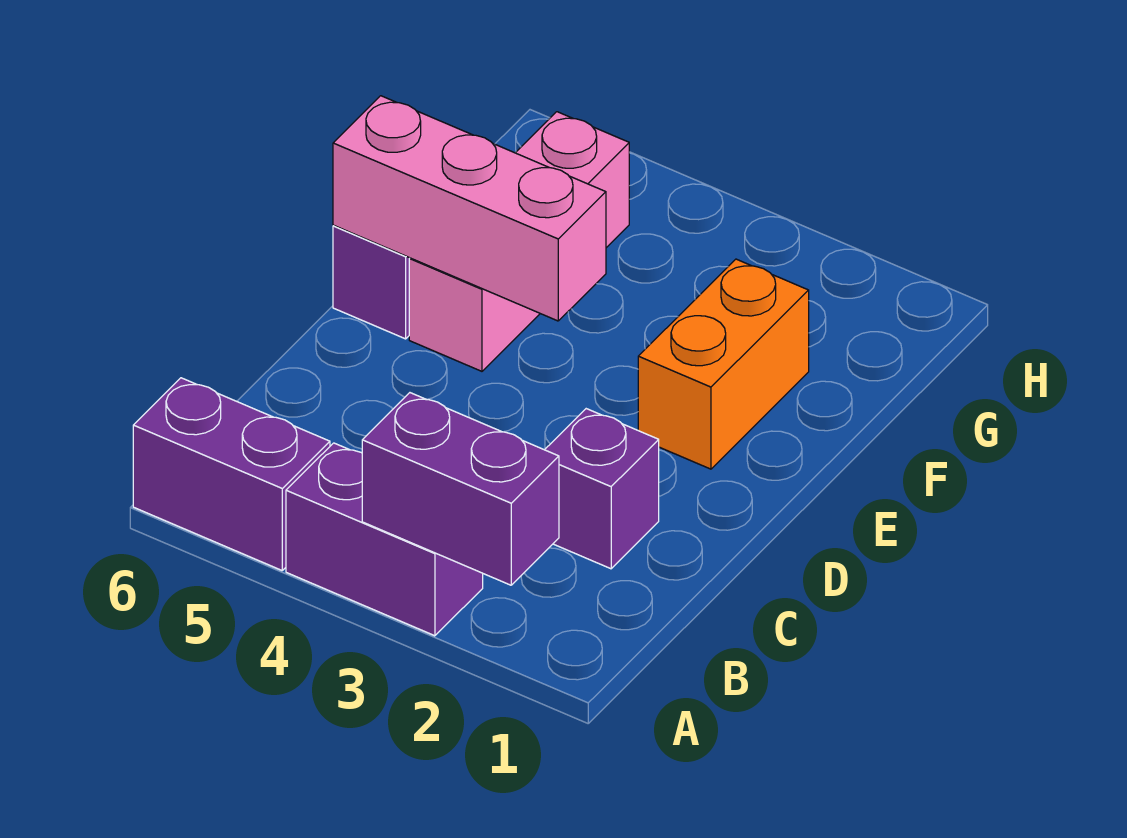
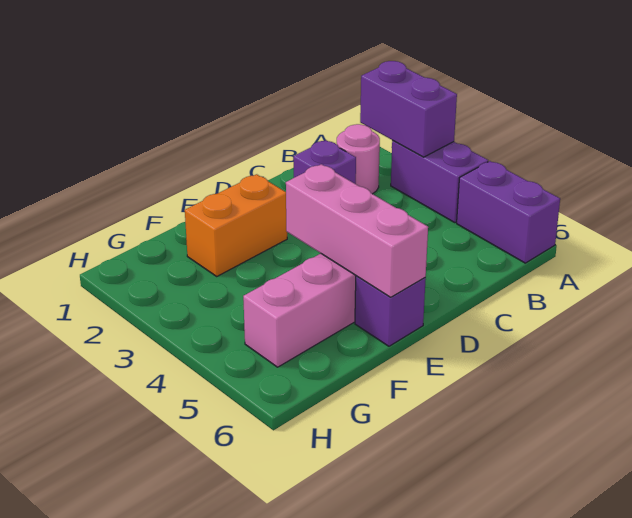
none -> pink 1x1 round brick [337,124,380,194]

